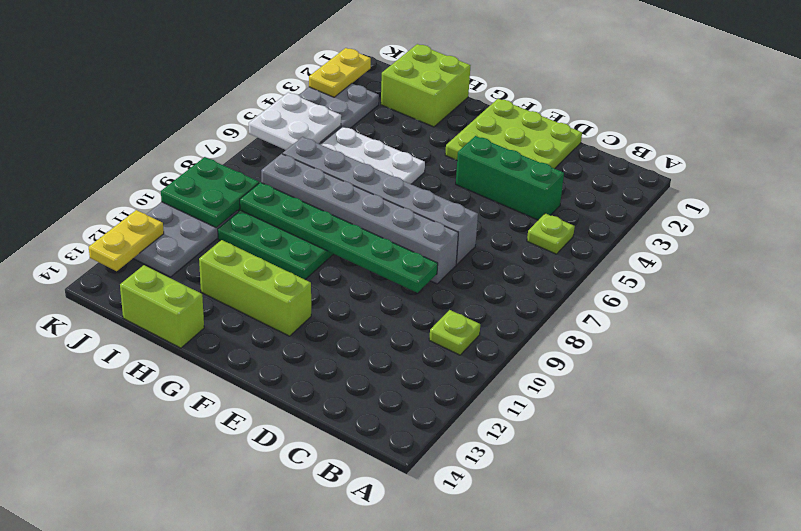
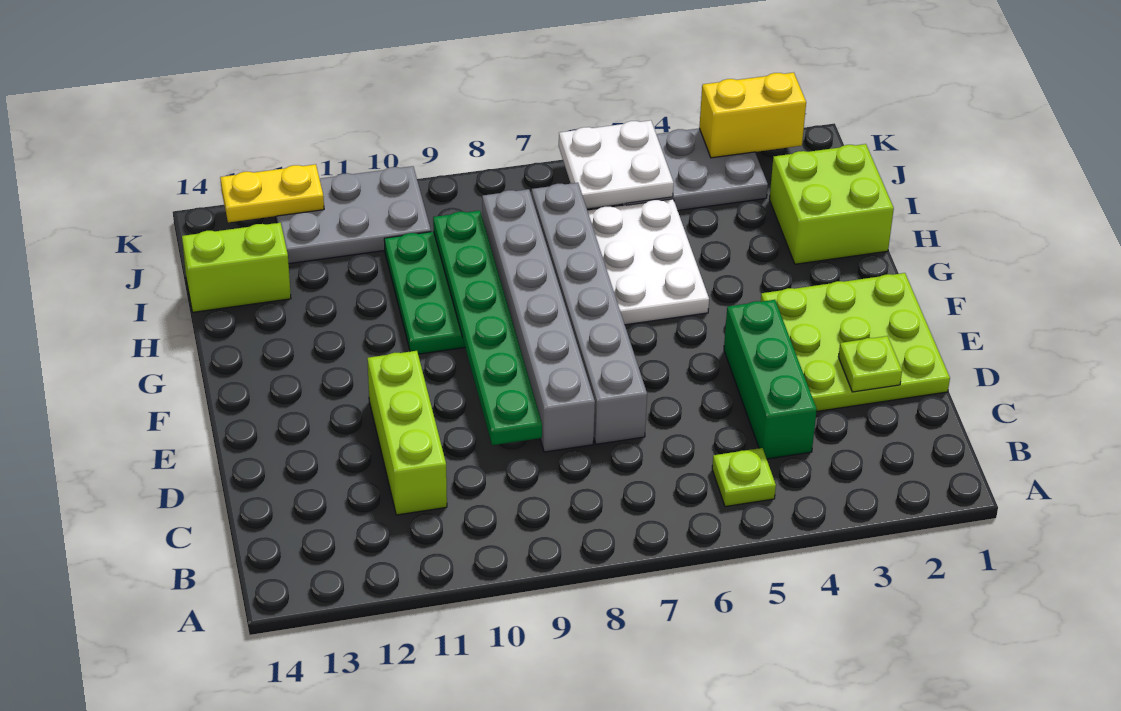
lime 1x1 plate [429,310,480,355] -> lime 1x1 plate moved to [838,336,902,392]
lime 1x3 brick [199,240,311,336] -> lime 1x3 brick moved to [367,351,447,515]
lime 1x2 brick [120,265,204,348] -> lime 1x2 brick turned to [182,223,291,312]
green 2x2 plate [161,157,259,228] -> none
yellow 1x2 plate [309,48,371,97] -> yellow 1x2 brick [699,73,806,158]

